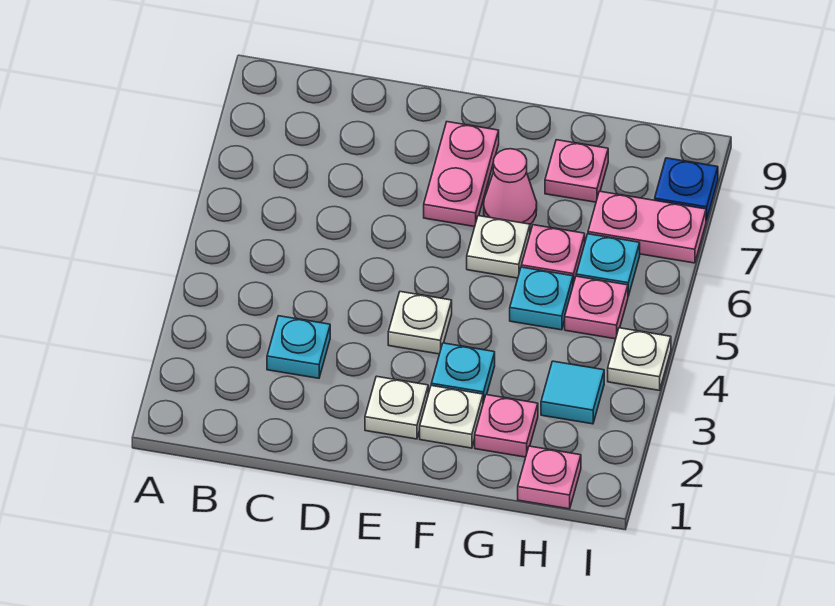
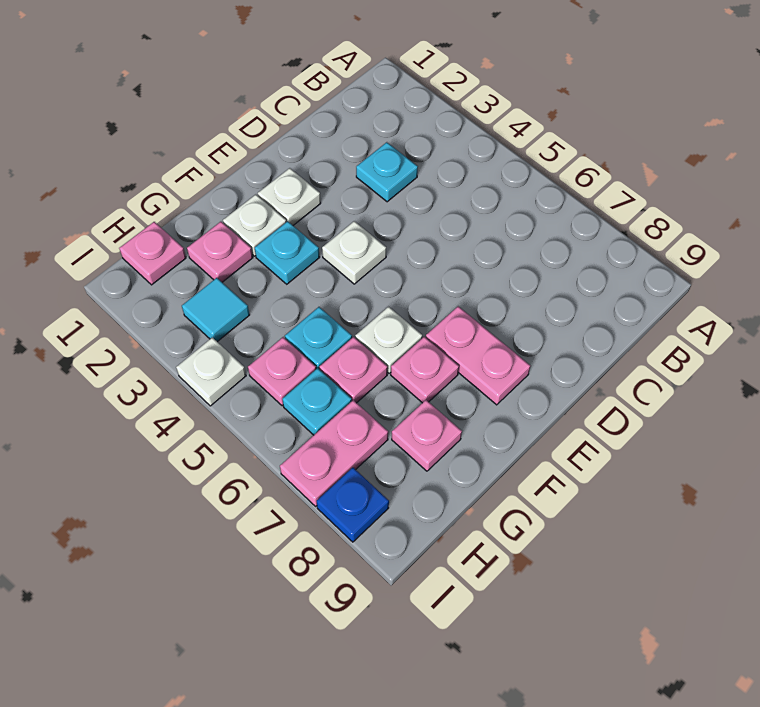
pink 1x1 cone [484,149,537,224] -> pink 1x1 plate [391,337,459,403]

